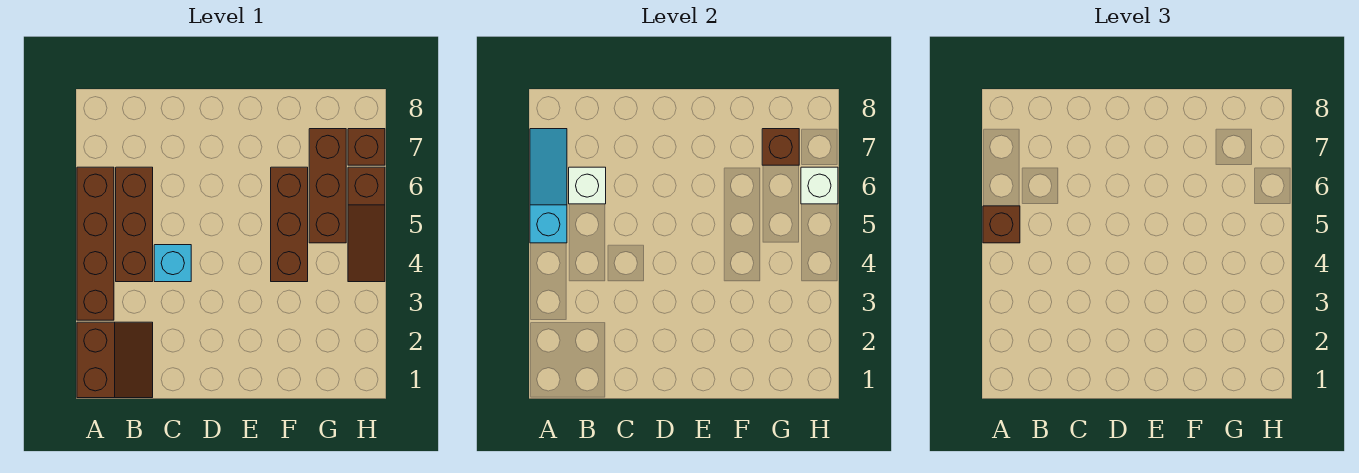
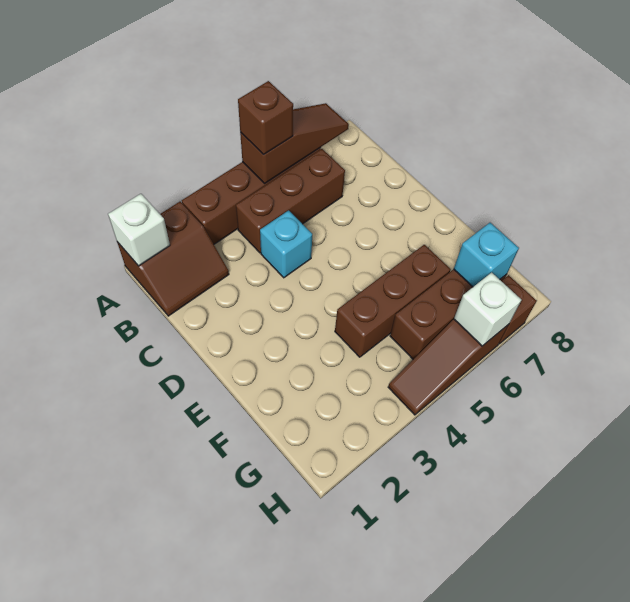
cyan 1x3 slope [530,129,567,243] -> brown 1x3 slope [240,103,349,183]
white 1x1 brick [569,167,606,204] -> white 1x1 brick moved to [108,194,170,266]
brown 1x1 brick [762,129,799,165] -> cyan 1x1 brick [454,223,519,287]

